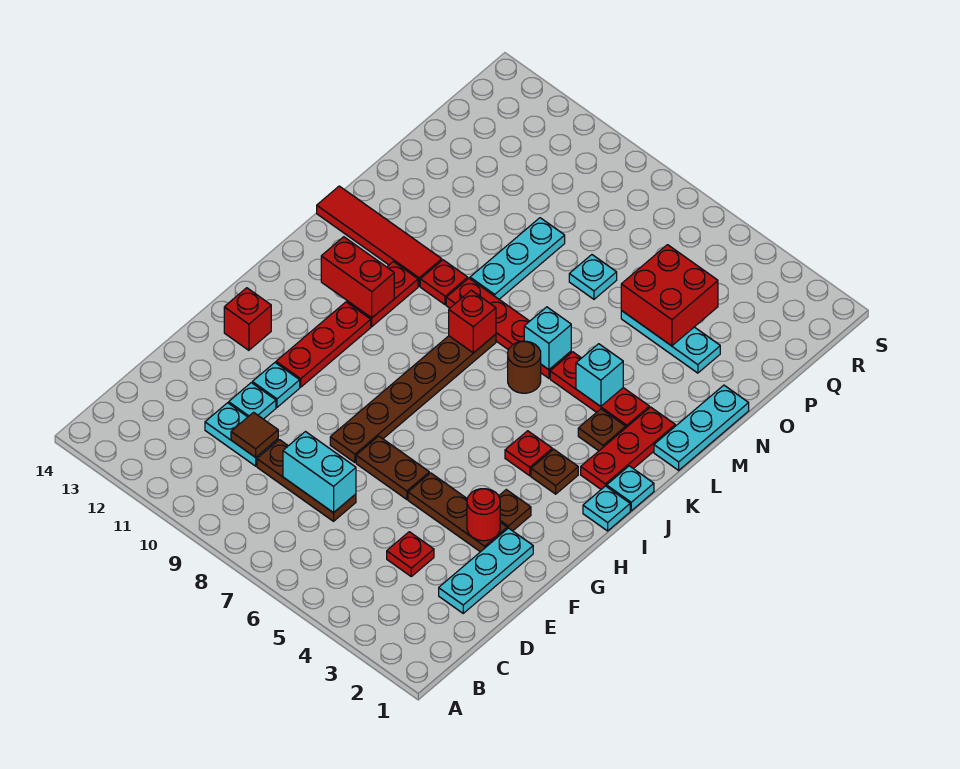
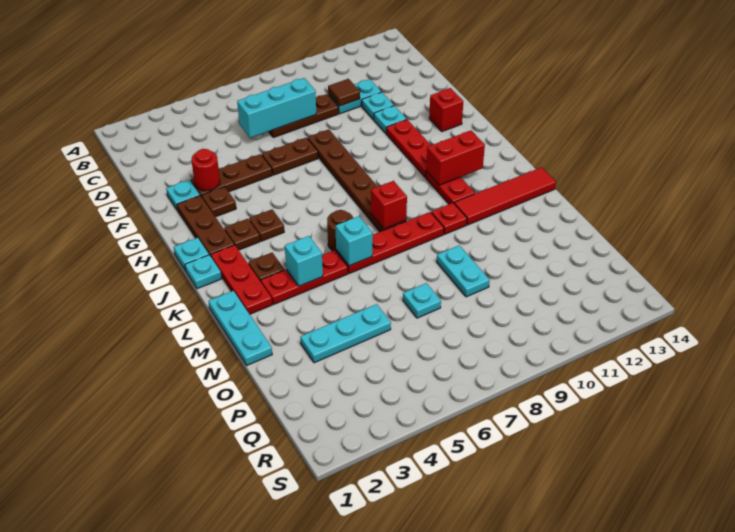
cyan 1x3 plate [439,528,533,613] -> cyan 1x1 plate [166,180,200,210]
red 1x1 plate [387,532,434,576] -> none
cyan 1x2 brick [283,432,356,513] -> cyan 1x3 brick [237,78,316,138]
none -> brown 1x3 plate [177,196,234,256]
red 1x1 plate [505,431,552,476] -> brown 1x1 plate [249,210,284,241]
cyan 1x3 plate [470,218,565,299] -> cyan 1x2 plate [437,245,490,297]
red 2x2 brick [621,245,718,346] -> none

